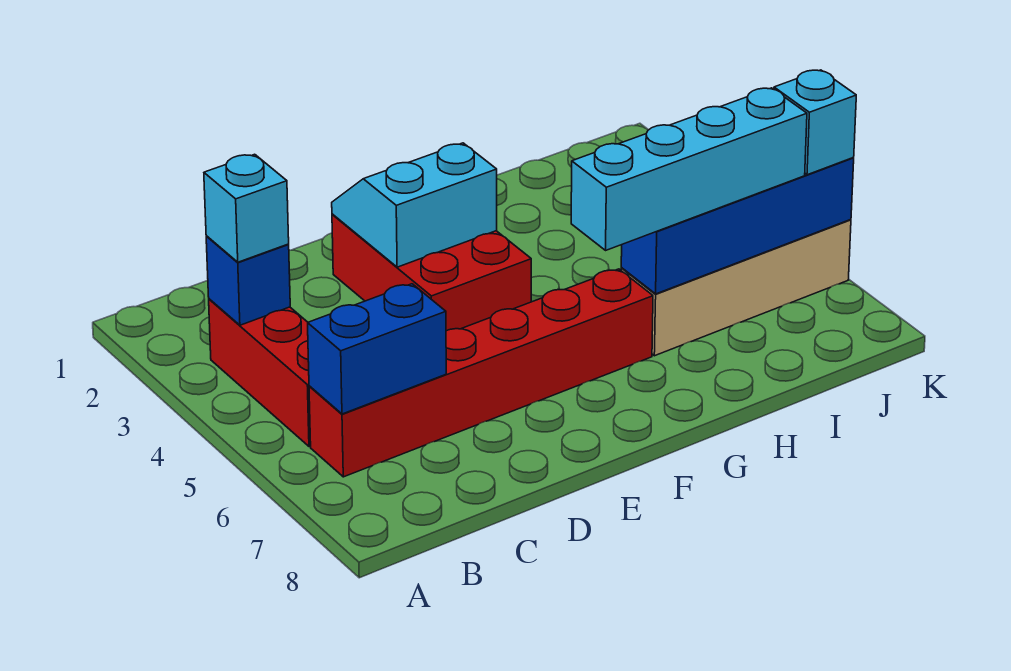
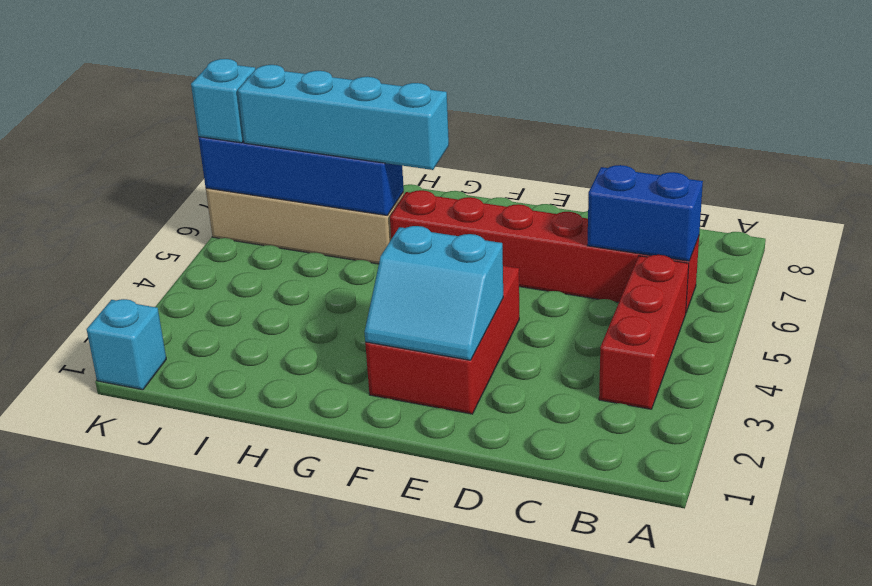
blue 1x1 brick [206,236,290,325] -> none
cyan 1x1 brick [204,154,289,262] -> cyan 1x1 brick moved to [87,299,166,390]

